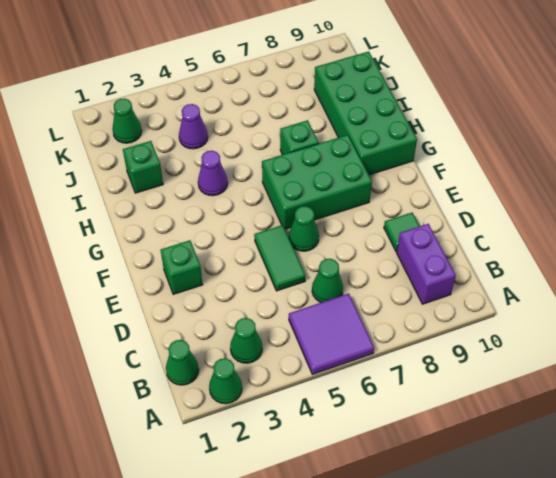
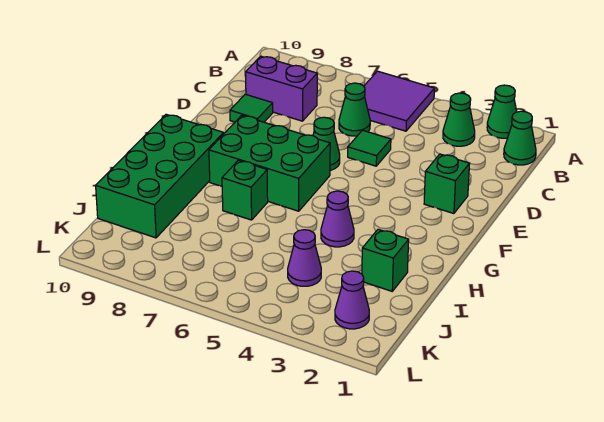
purple 1x2 brick [397,224,456,304] -> purple 1x2 brick turned to [246,56,317,121]
green 1x2 tile [254,225,306,291] -> green 1x1 tile [348,130,391,166]
green 1x1 cone [112,99,142,143] -> purple 1x1 cone [335,271,369,329]

